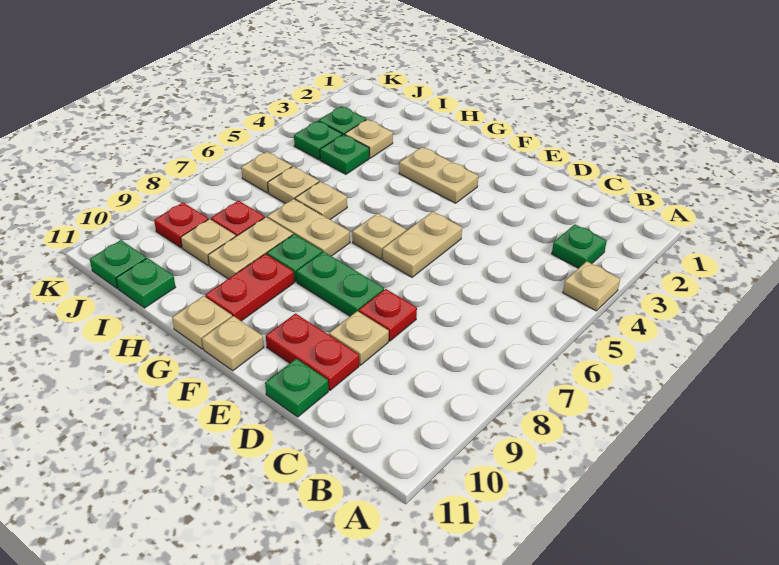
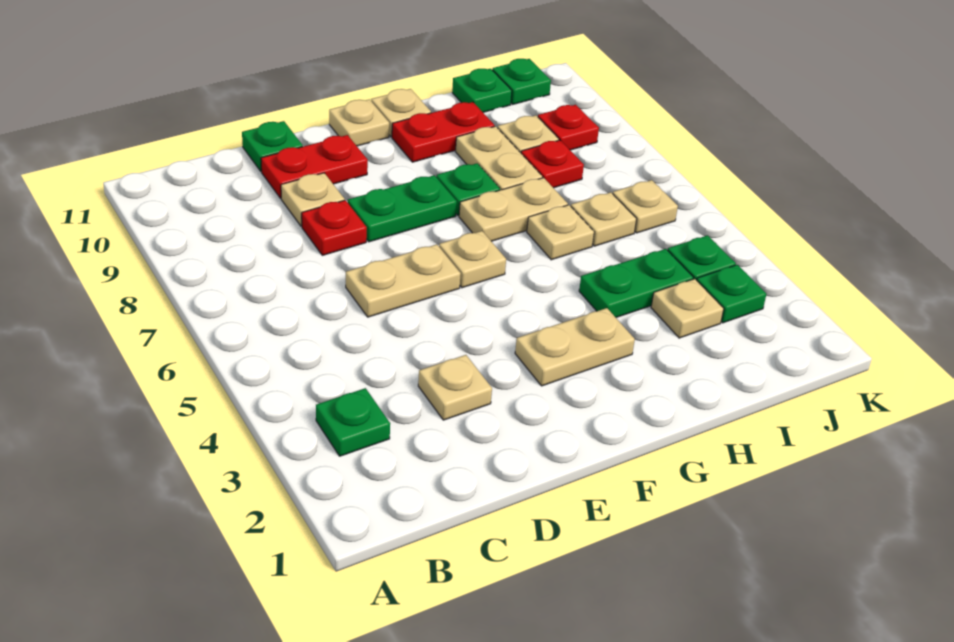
tan 1x1 plate [563,261,620,311] -> tan 1x1 plate moved to [418,355,492,420]
tan 1x2 plate [383,211,462,277] -> tan 1x2 plate turned to [346,244,461,317]
red 1x2 plate [205,254,294,321] -> red 1x2 plate turned to [392,102,495,162]
green 1x1 plate [320,134,369,174] -> green 1x2 plate [579,249,693,317]

